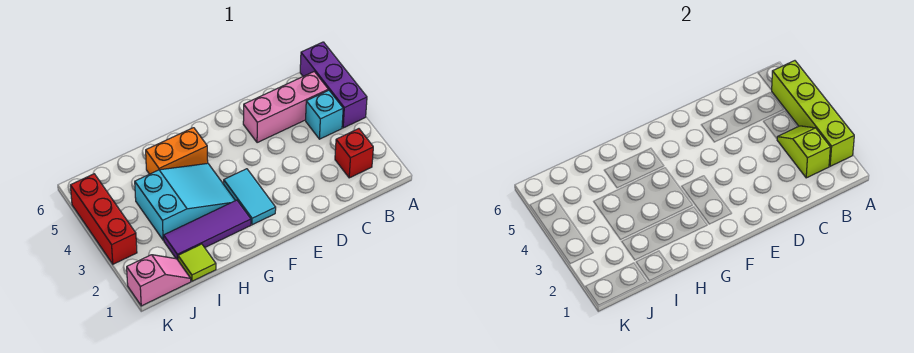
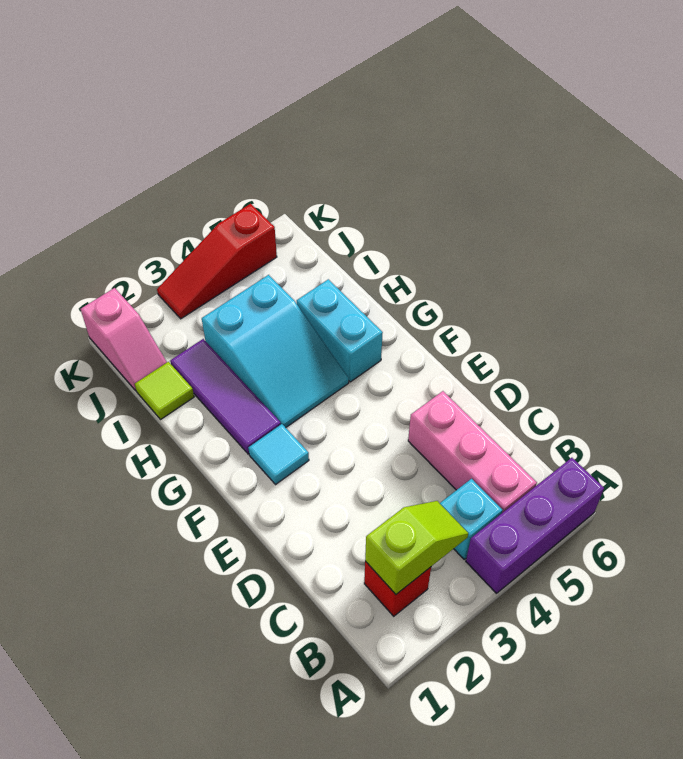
lime 1x4 brick [772,61,854,166] -> none
cyan 1x2 tile [224,169,276,225] -> cyan 1x1 tile [248,424,309,484]
orange 1x2 brick [146,128,208,174] -> cyan 1x2 brick [297,279,383,382]
red 1x3 brick [70,174,137,264] -> red 1x3 slope [157,204,277,319]

